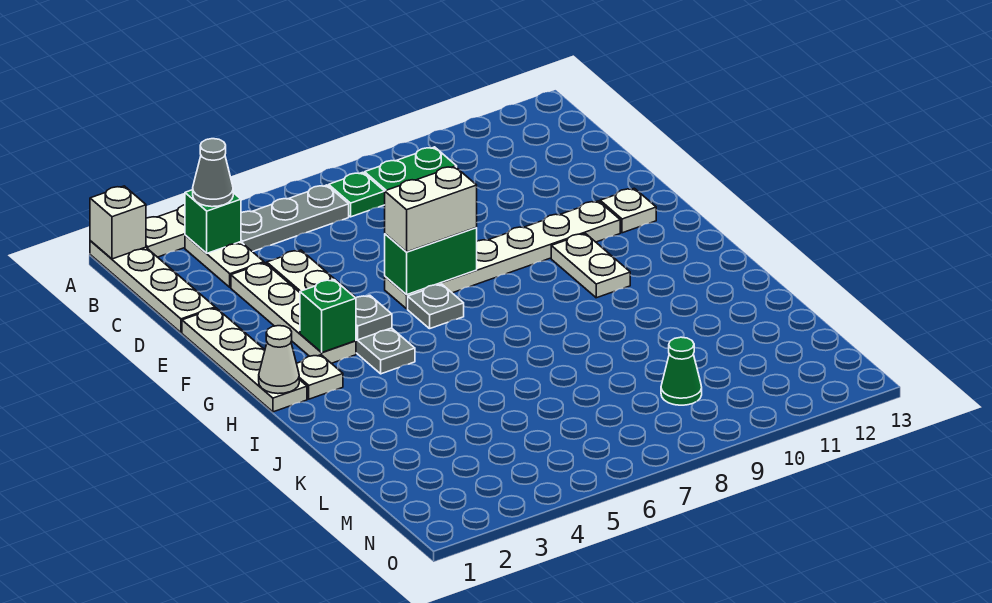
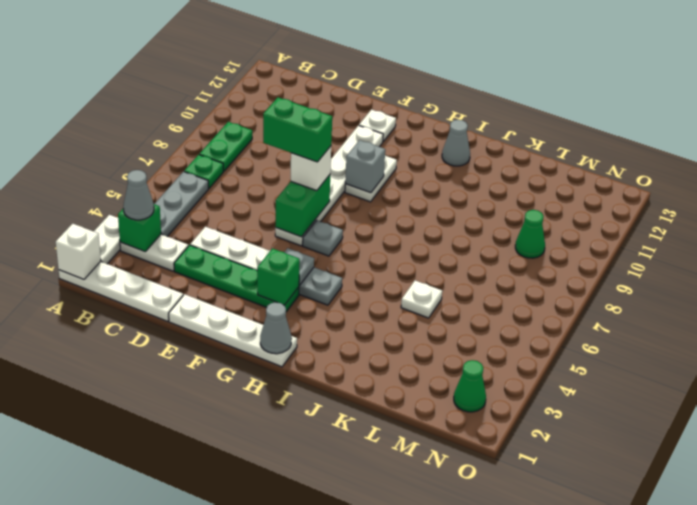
white 1x4 plate [231,263,356,363] -> green 1x4 plate [174,245,299,312]
none -> green 1x2 brick [263,97,332,162]
white 1x2 brick [385,166,477,252] -> white 1x1 brick [291,146,331,190]
none -> grey 1x1 brick [345,140,385,193]
white 1x2 plate [551,234,630,298] -> white 1x2 plate turned to [345,155,397,202]
white 1x1 cone [259,326,299,394] -> grey 1x1 cone [260,302,292,354]
white 1x1 plate [297,355,343,399] -> white 1x1 plate moved to [401,280,442,318]
none -> grey 1x1 cone [442,120,470,166]
none -> green 1x1 cone [454,360,486,412]

